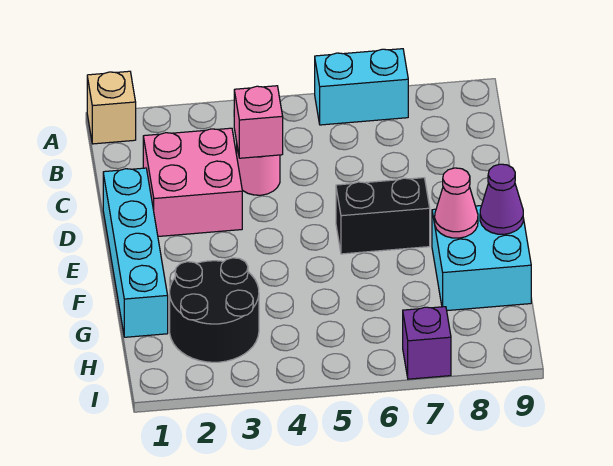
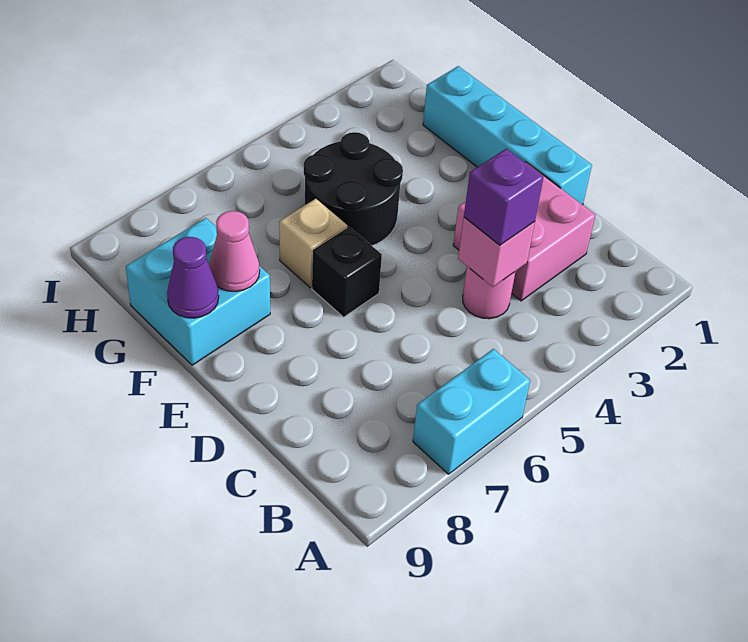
tan 1x1 brick [87,71,136,144] -> tan 1x1 brick moved to [279,199,348,288]
black 1x2 brick [336,178,430,254] -> black 1x1 brick [312,227,382,317]
black 2x2 round brick [170,258,259,362] -> black 2x2 round brick moved to [304,132,403,246]
purple 1x1 brick [403,307,451,379] -> purple 1x1 brick moved to [464,149,543,245]

